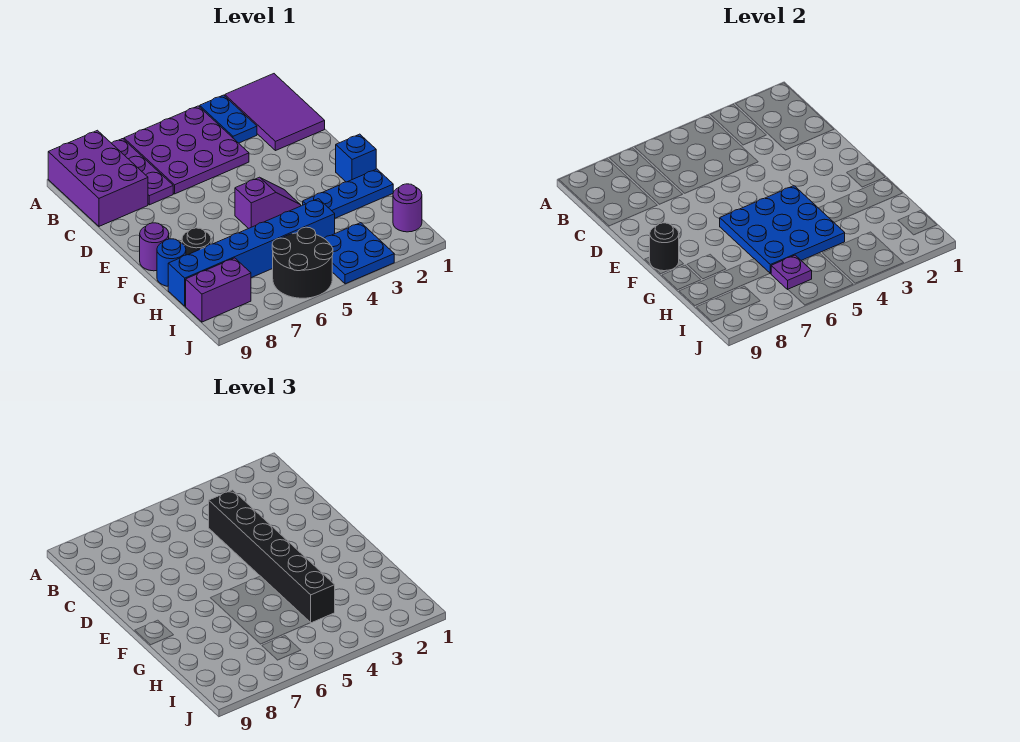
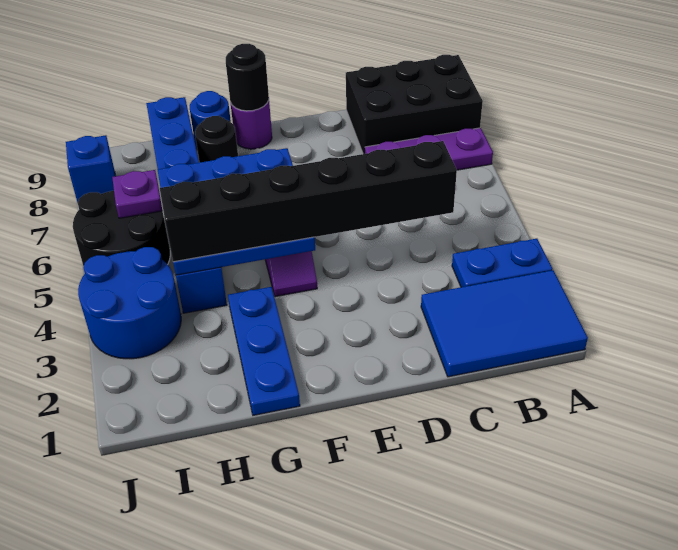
purple 2x3 tile [225,74,325,151] -> blue 2x3 tile [421,270,588,377]
purple 3x3 plate [124,106,249,194] -> none
purple 2x3 brick [48,130,148,226] -> black 2x3 brick [346,55,483,154]
blue 1x1 brick [336,134,376,182] -> blue 1x1 brick moved to [66,135,115,203]
purple 1x1 round brick [393,184,422,232] -> none
blue 2x2 plate [324,223,394,284] -> blue 2x2 round brick [78,247,181,359]
purple 1x2 brick [186,258,251,322] -> none

